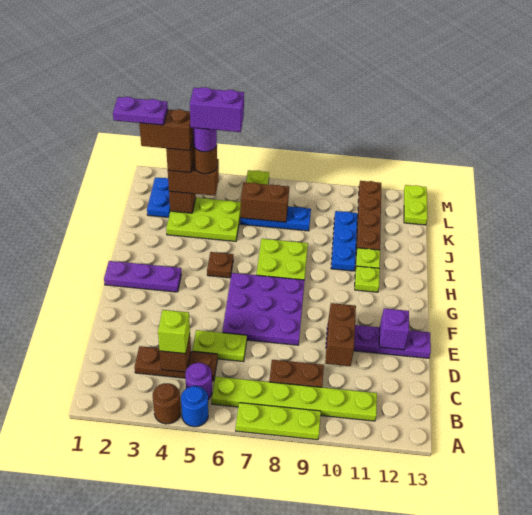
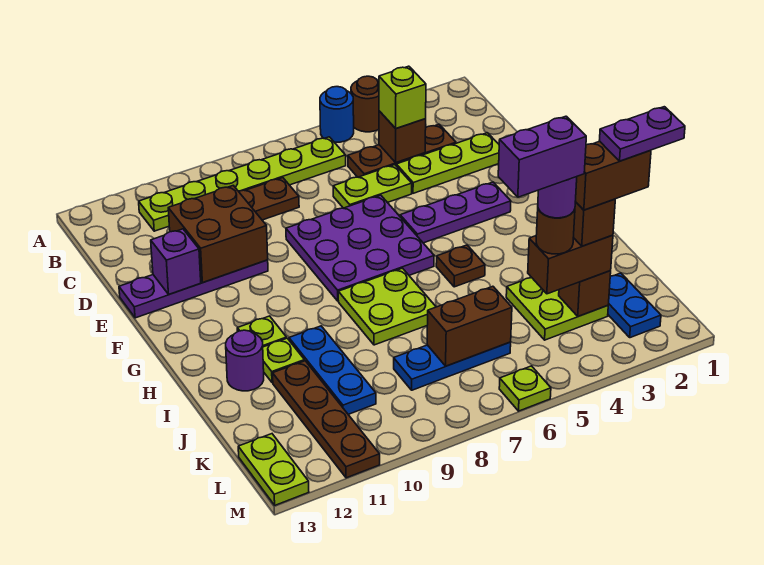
lime 1x3 plate [236,403,321,440] -> lime 1x3 plate moved to [396,133,499,193]
purple 1x1 round brick [185,363,212,399] -> purple 1x1 round brick moved to [226,330,264,391]
brown 1x2 brick [325,303,356,366] -> brown 2x2 brick [168,185,268,283]
purple 1x3 plate [104,261,181,292] -> purple 1x3 plate moved to [400,182,511,243]
lime 2x3 plate [166,198,241,241] -> lime 2x2 plate [506,278,608,340]

